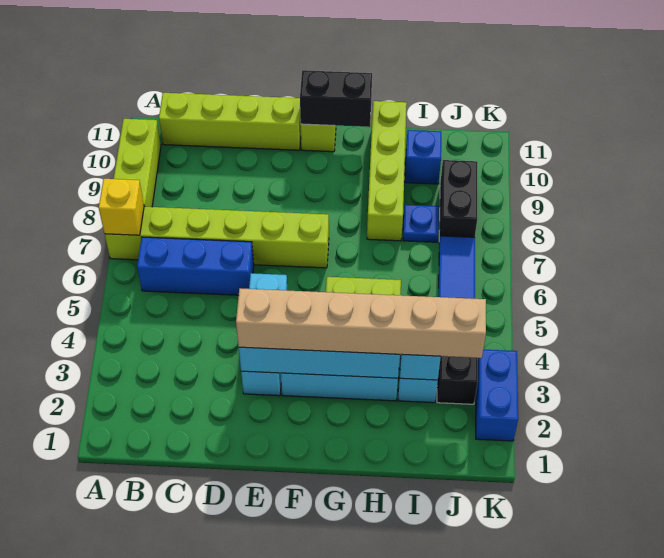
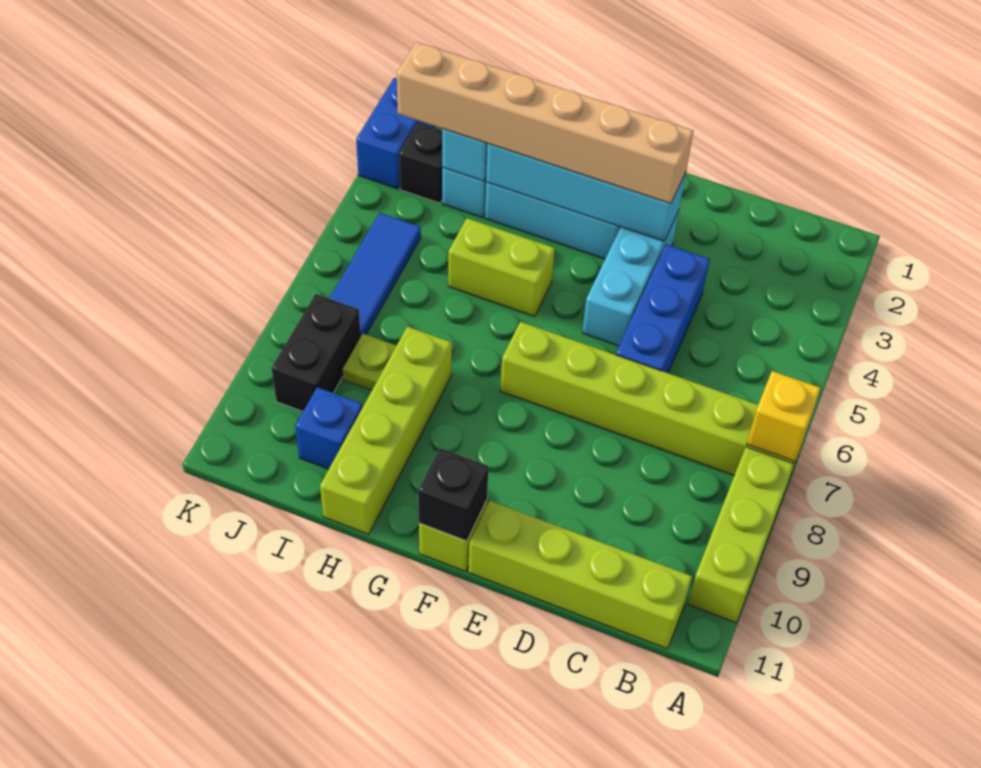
blue 1x3 brick [137,237,254,295] -> blue 1x3 brick turned to [616,244,710,373]
black 1x2 brick [300,70,372,127] -> black 1x1 brick [418,448,489,541]
blue 1x1 plate [403,205,439,242] -> lime 1x1 plate [342,334,396,390]

